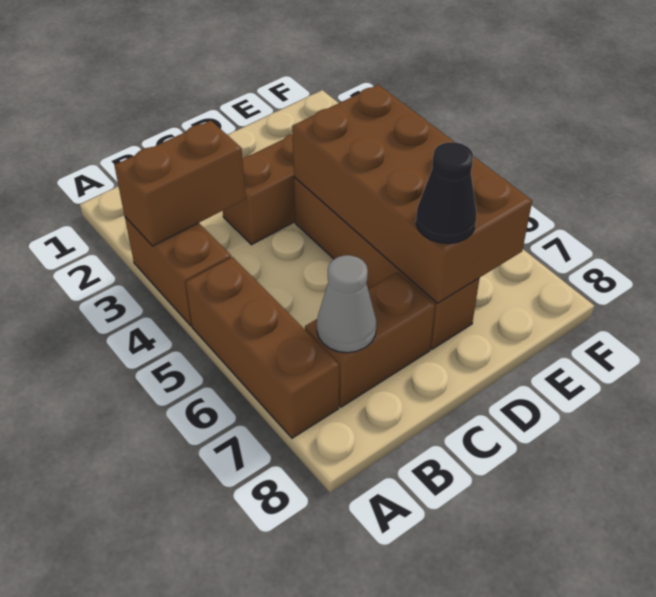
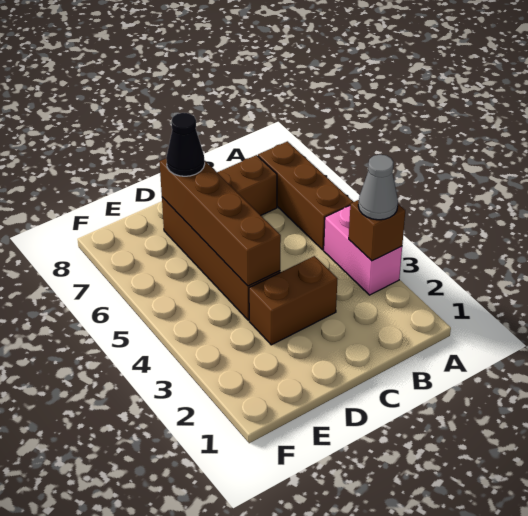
brown 1x2 brick [125,217,231,326] -> pink 1x2 brick [324,206,402,295]
brown 1x2 brick [114,121,246,246] -> brown 1x1 brick [349,200,405,261]
grey 1x1 cone [317,255,376,353] -> grey 1x1 cone moved to [358,155,398,220]
brown 2x4 brick [292,85,532,303] -> brown 1x4 brick [160,159,281,286]

